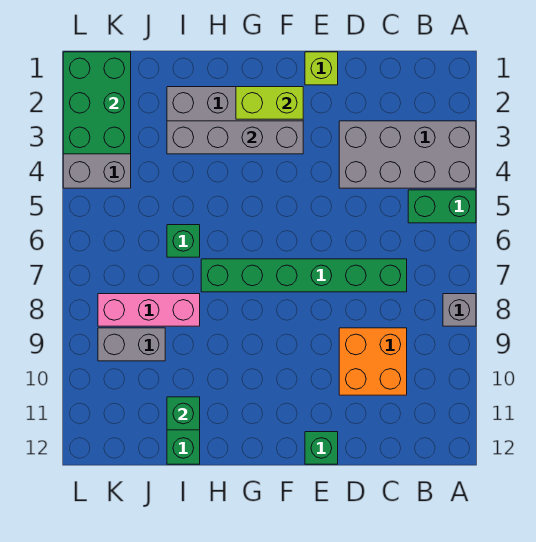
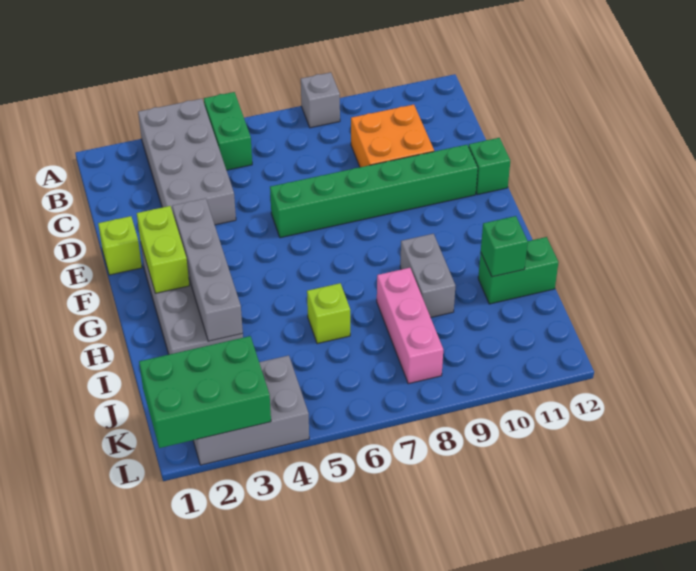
green 1x6 brick [201,259,407,292] -> green 1x6 brick turned to [270,145,478,238]
green 1x1 brick [167,225,200,257] -> lime 1x1 brick [307,283,350,344]
grey 1x2 brick [98,328,165,361] -> grey 1x2 brick moved to [400,234,455,317]

